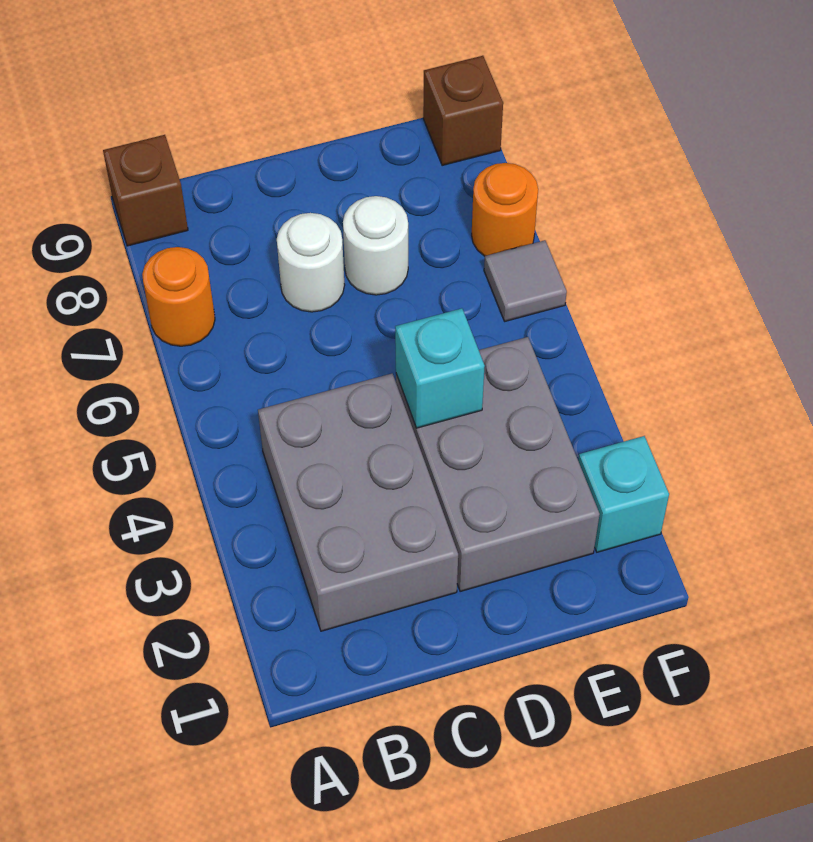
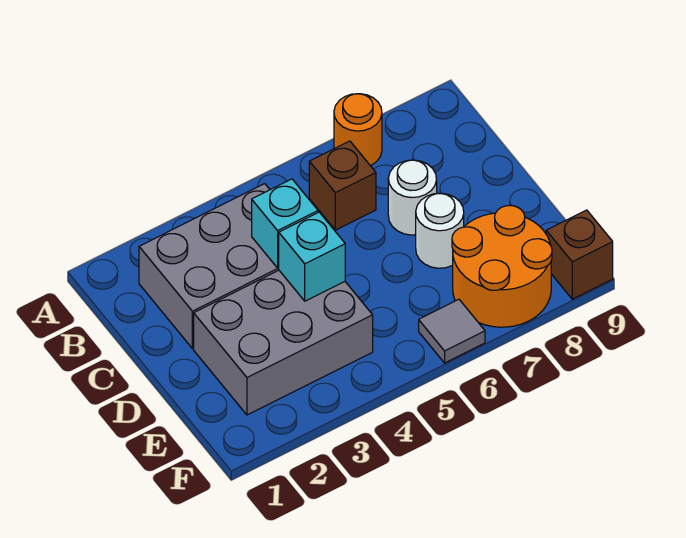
brown 1x1 brick [103,135,188,246] -> brown 1x1 brick moved to [309,141,376,230]
cyan 1x1 brick [578,436,669,552] -> cyan 1x1 brick moved to [252,179,318,268]
orange 1x1 round brick [472,163,538,256] -> orange 2x2 round brick [452,206,552,327]

